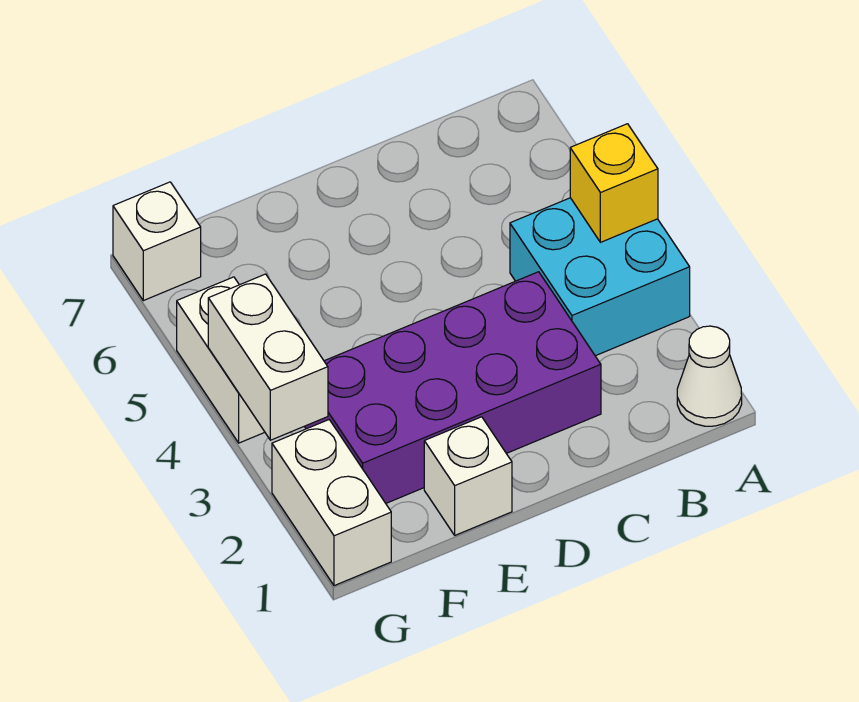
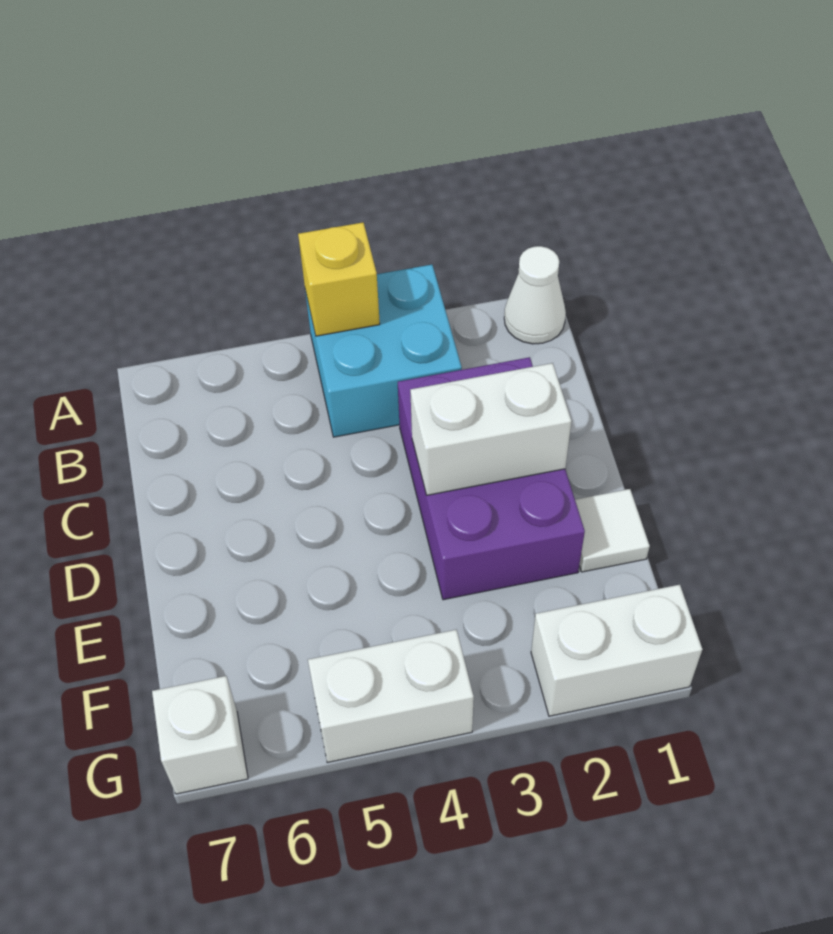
purple 2x4 brick [304,272,601,503] -> purple 2x3 brick [398,357,585,600]
white 1x1 brick [424,417,512,535] -> white 1x1 tile [575,489,650,572]
white 1x2 brick [208,274,328,440] -> white 1x2 brick moved to [410,363,571,495]

